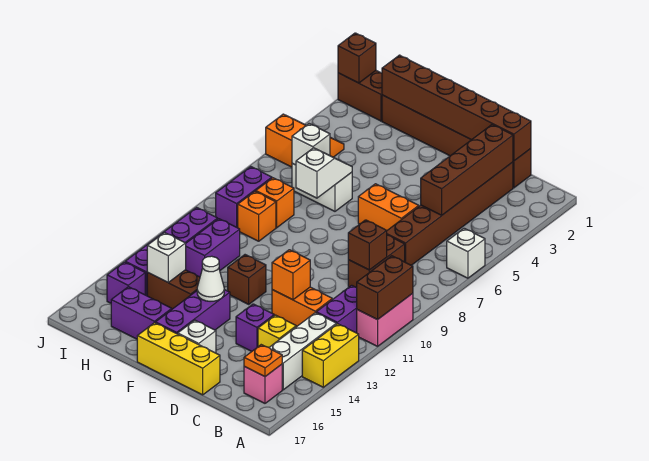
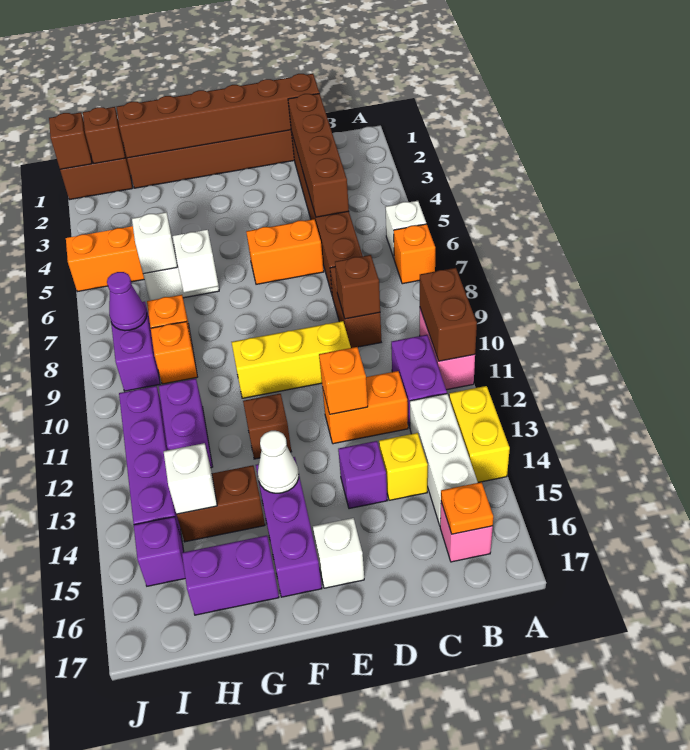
none -> orange 1x1 brick [394,224,435,284]
yellow 1x3 brick [137,323,220,395] -> yellow 1x3 brick moved to [232,321,351,398]
none -> brown 1x1 brick [83,107,125,164]
none -> purple 1x1 cone [107,272,147,331]

